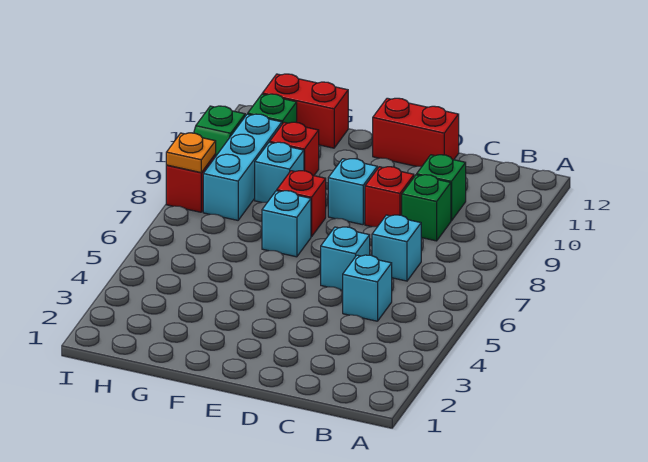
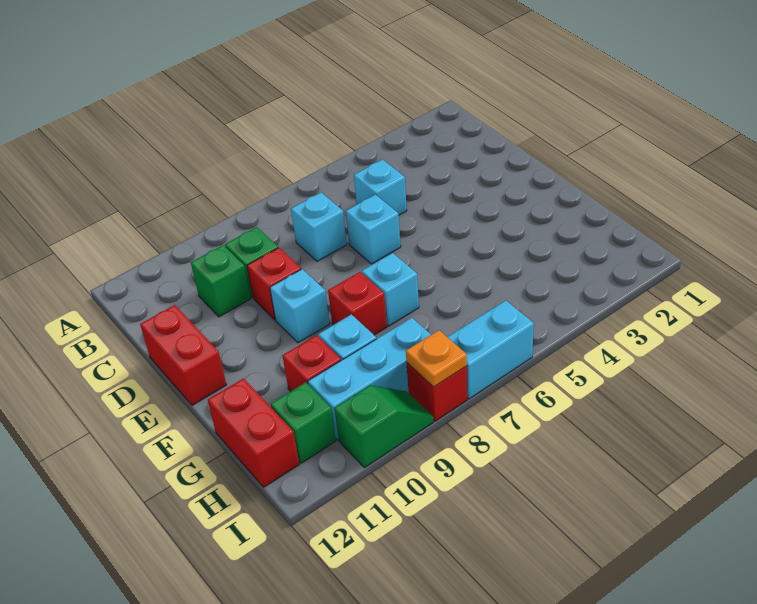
none -> cyan 1x2 brick [448,301,534,399]

